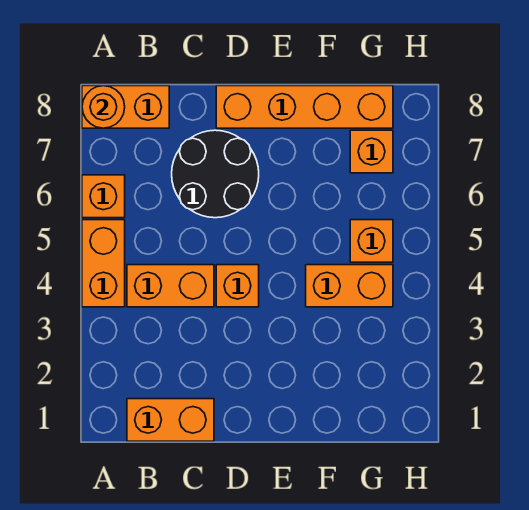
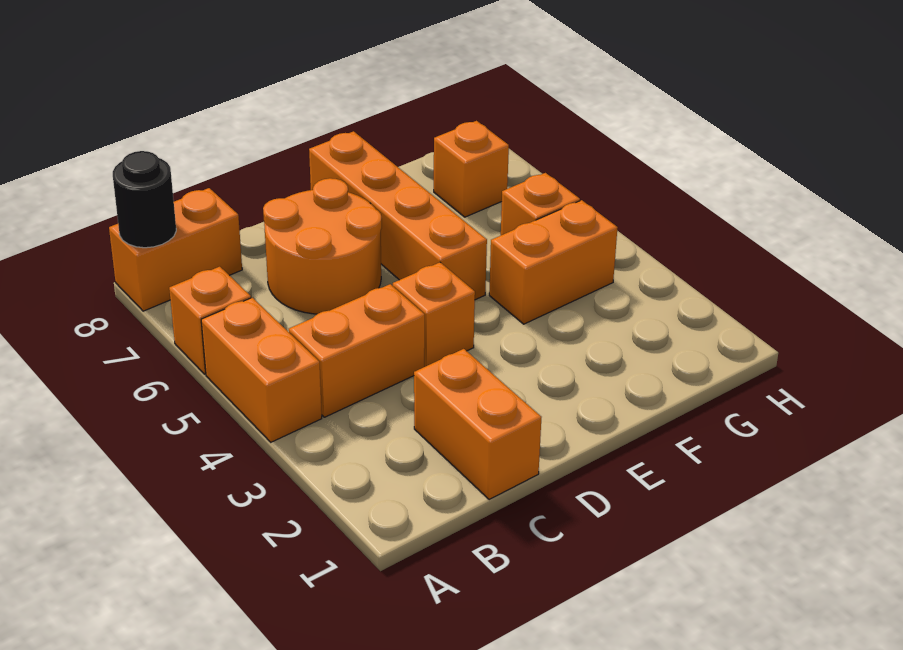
orange 1x1 round brick [82,86,125,128] -> black 1x1 round brick [113,151,176,248]
orange 1x2 brick [127,399,214,441] -> orange 1x2 brick turned to [414,349,541,500]
black 2x2 round brick [172,130,259,218] -> orange 2x2 round brick [263,178,382,314]
orange 1x4 brick [216,86,393,128] -> orange 1x4 brick turned to [309,131,487,300]

